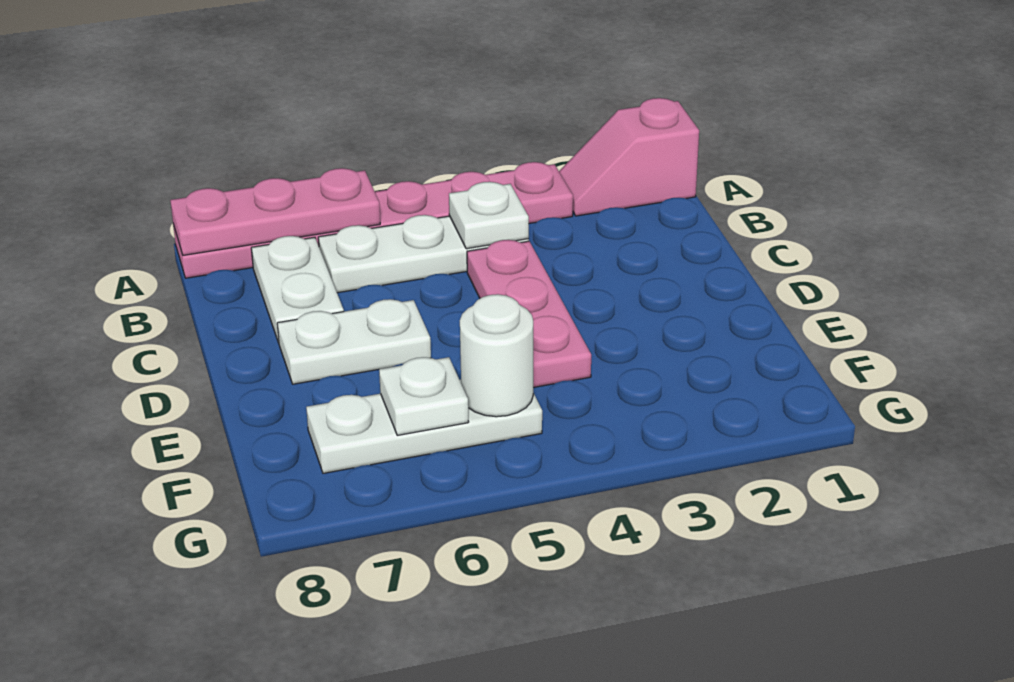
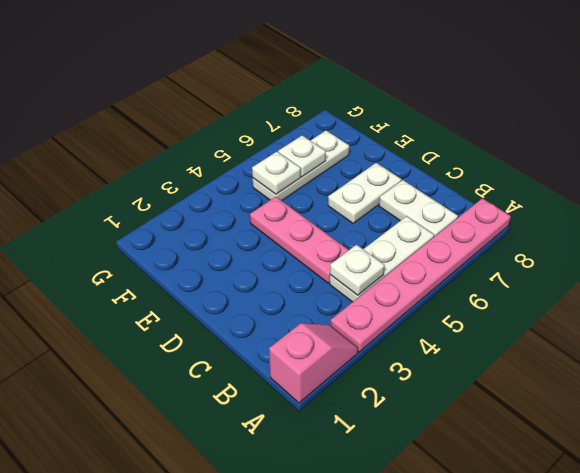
pink 1x3 plate [170,168,380,255] -> none
white 1x1 round brick [460,294,533,417] -> white 1x1 plate [252,152,301,194]

